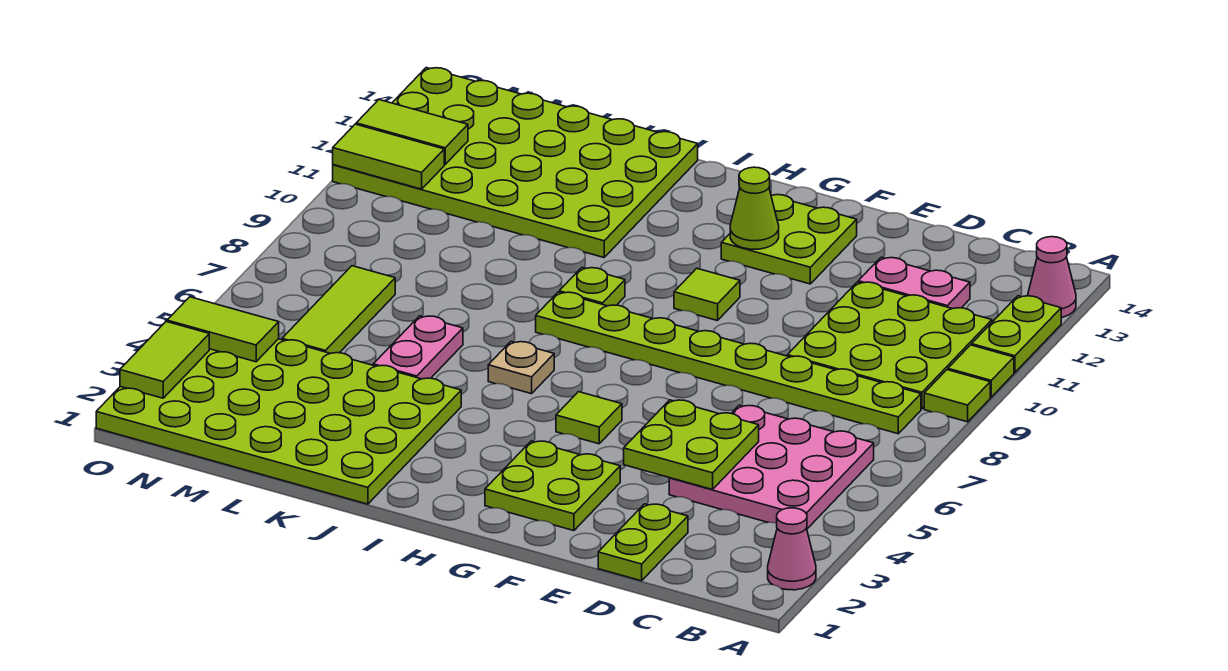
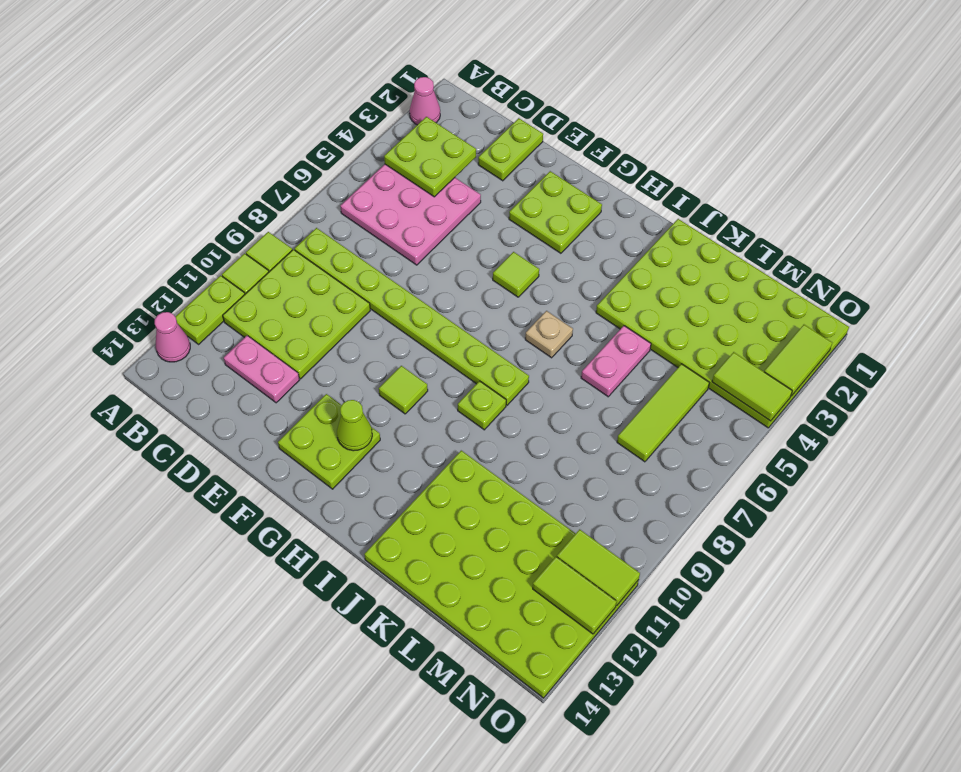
lime 2x2 plate [624,400,759,490] -> lime 2x2 plate moved to [384,117,476,197]

